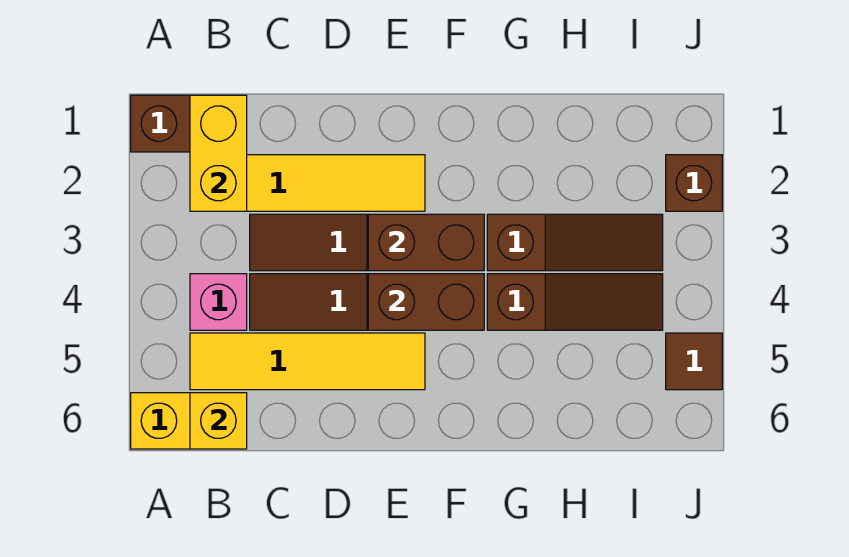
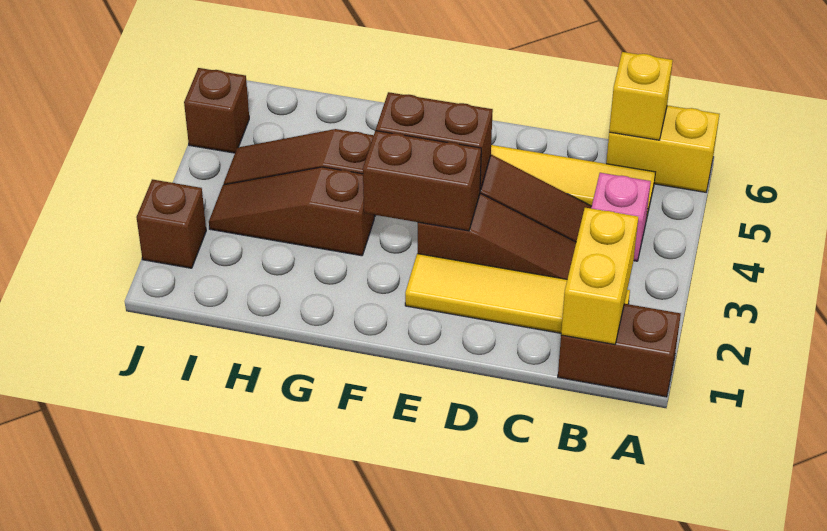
brown 1x1 tile [666,333,722,390] -> brown 1x1 brick [184,68,249,153]

